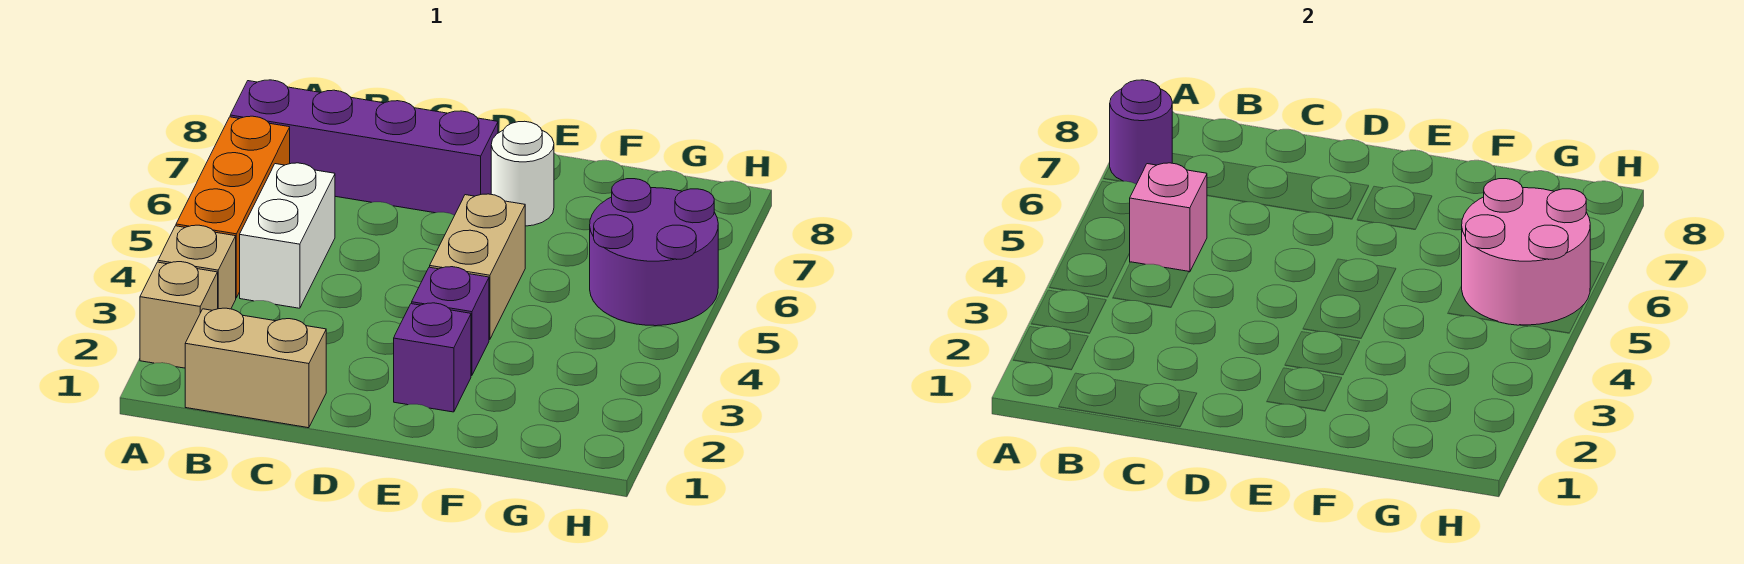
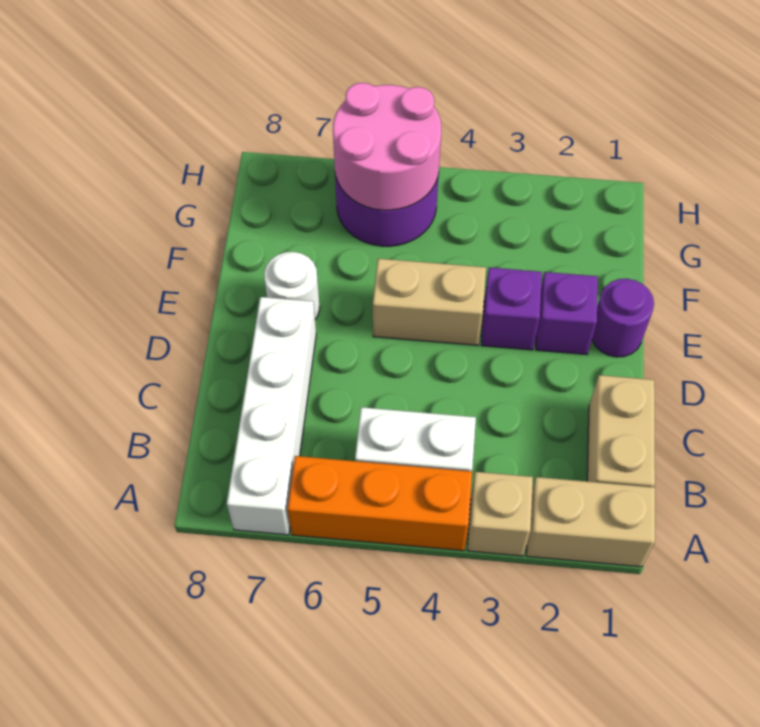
tan 1x1 brick [140,262,218,368] -> tan 1x2 brick [526,477,655,567]
purple 1x4 brick [230,80,498,215] -> white 1x4 brick [227,297,316,535]
purple 1x1 round brick [1110,80,1172,184] -> purple 1x1 round brick moved to [592,279,654,357]
pink 1x1 brick [1130,163,1207,272] -> none

